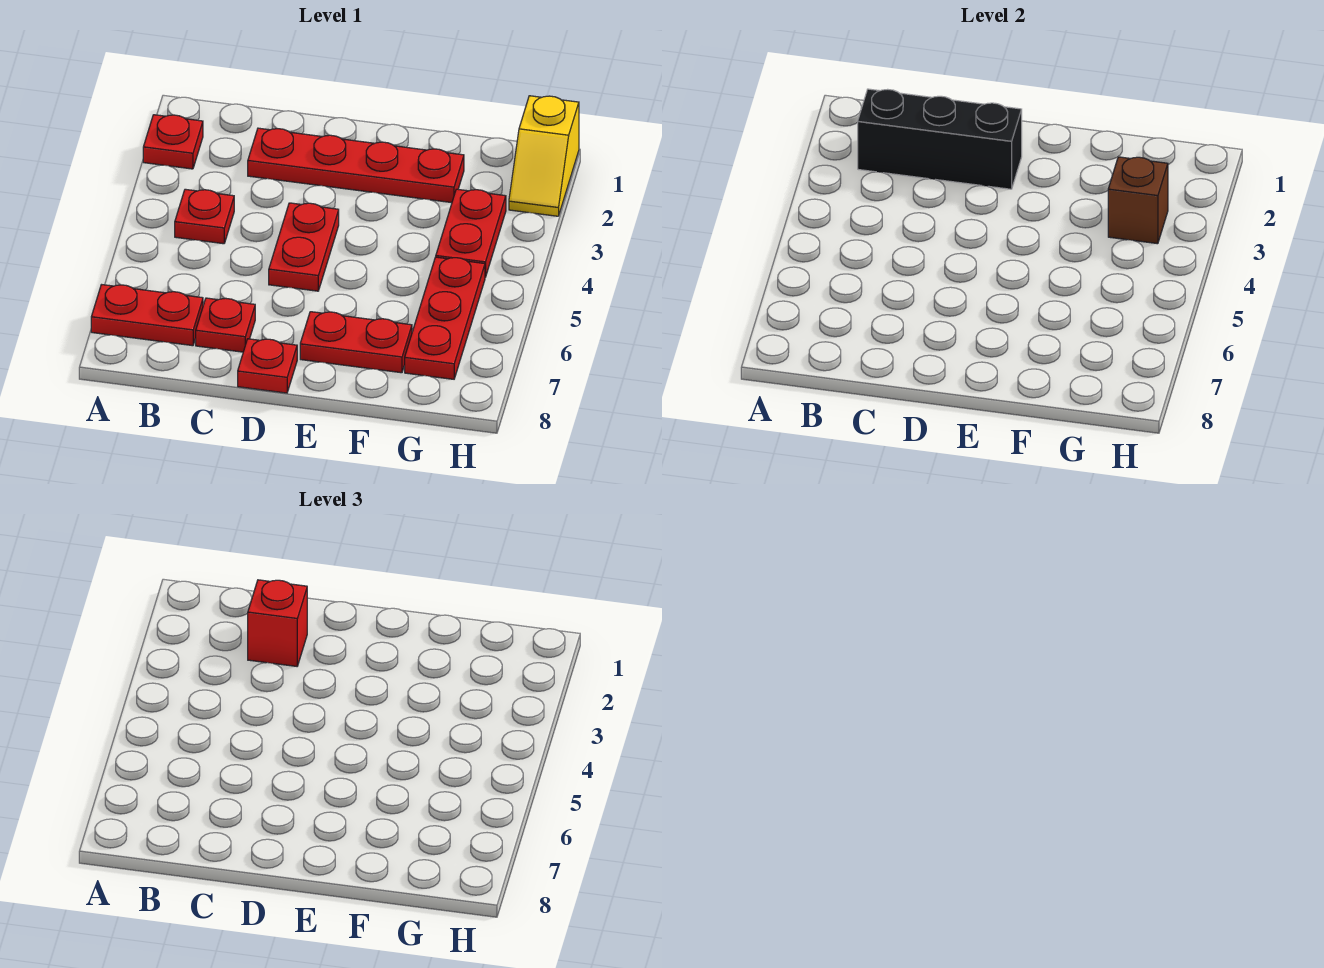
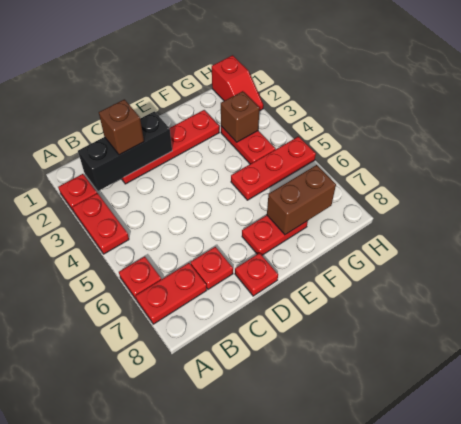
red 1x1 plate [175,189,234,244] -> red 1x1 plate moved to [119,256,161,299]
red 1x1 brick [248,580,307,666] -> brown 1x1 brick [99,99,144,155]
red 1x2 plate [269,203,339,291] -> red 1x2 plate moved to [72,193,129,254]
none -> brown 1x2 brick [267,165,336,235]
red 1x3 plate [405,257,485,379] -> red 1x3 plate turned to [231,137,316,200]
yellow 1x2 slope [509,96,579,216] -> red 1x2 slope [212,55,263,111]

